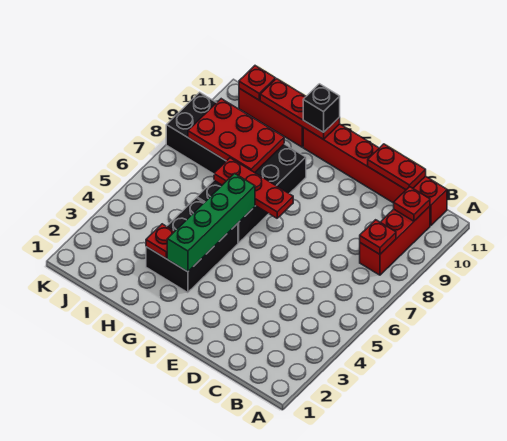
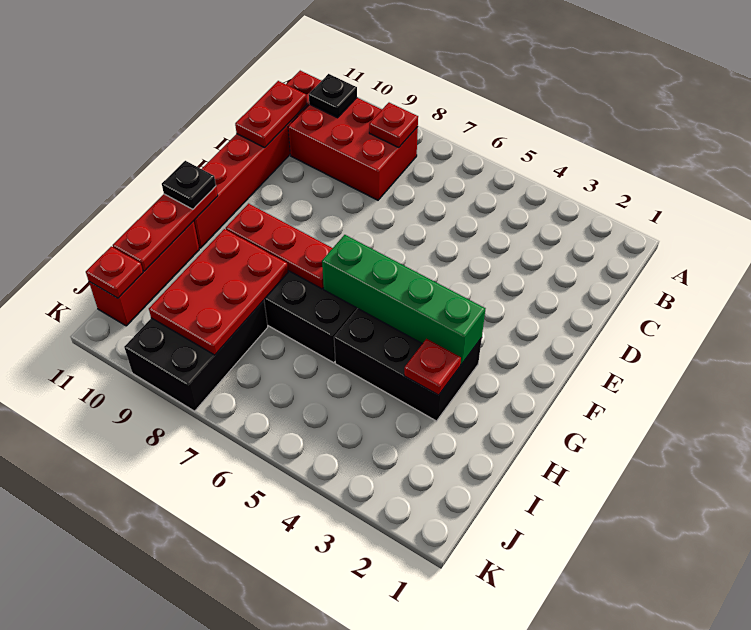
red 1x3 brick [360,206,430,275] -> red 2x3 brick [288,98,418,200]
red 1x1 plate [394,187,430,221] -> black 1x1 plate [309,74,357,118]
red 1x3 plate [214,158,293,218] -> red 1x3 plate turned to [226,204,332,289]
black 1x1 brick [303,84,340,132] -> black 1x1 plate [162,161,216,209]

